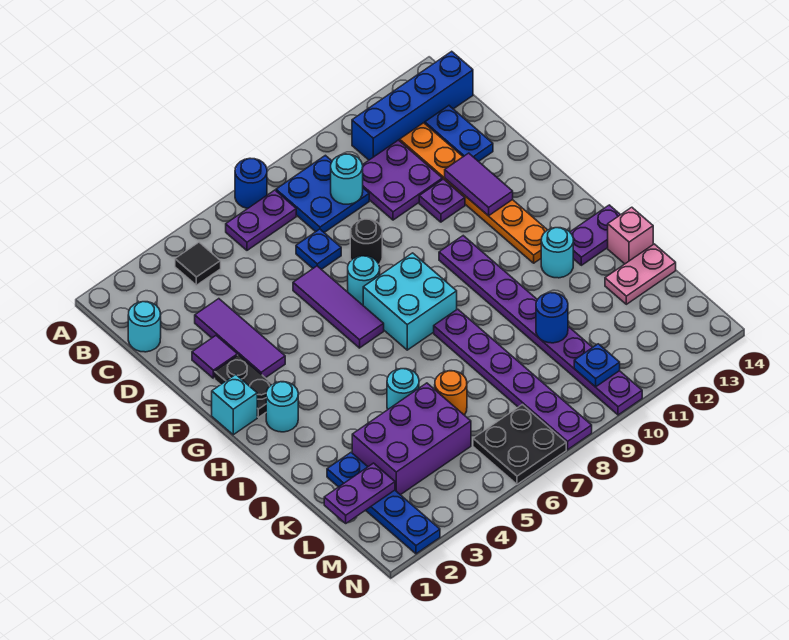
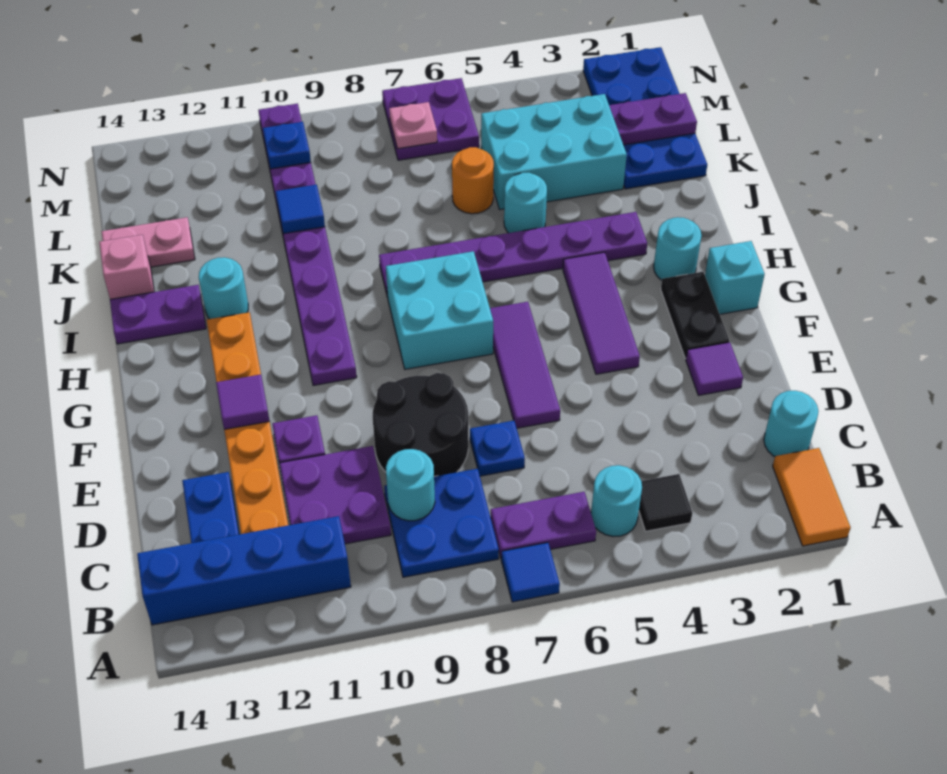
none -> orange 1x2 tile [773,448,851,546]
blue 1x1 round brick [235,159,267,209] -> blue 1x1 tile [501,543,560,602]
purple 1x3 tile [195,299,285,378] -> purple 1x3 tile moved to [563,252,640,374]
black 1x1 round brick [350,219,382,264] -> black 2x2 round brick [373,373,468,476]
purple 1x2 tile [445,153,513,216] -> purple 1x1 tile [216,375,269,429]
cyan 1x1 round brick [348,256,380,305] -> cyan 1x1 round brick moved to [591,465,642,537]
purple 1x6 plate [434,309,592,450] -> purple 1x6 plate turned to [379,212,647,297]
blue 1x4 plate [327,453,440,554] -> blue 2x4 plate [583,47,707,189]
purple 2x3 brick [352,383,471,495] -> cyan 2x3 brick [481,94,627,210]
blue 1x1 round brick [536,293,568,343] -> blue 1x1 tile [275,185,325,234]
black 2x2 plate [473,405,566,484] -> purple 2x2 plate [382,78,479,160]
none -> pink 1x1 plate [389,102,437,149]

